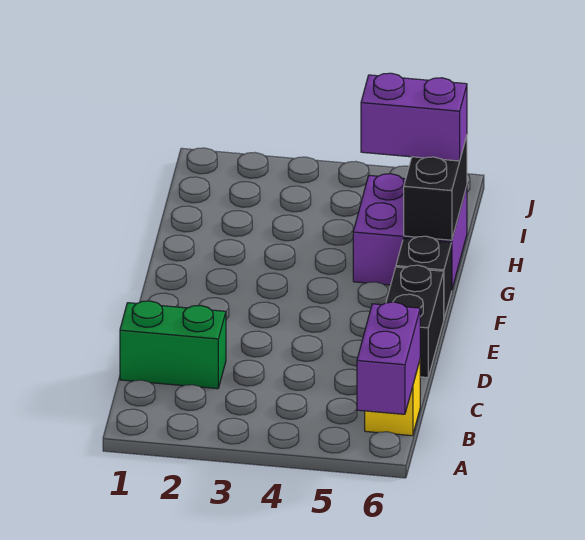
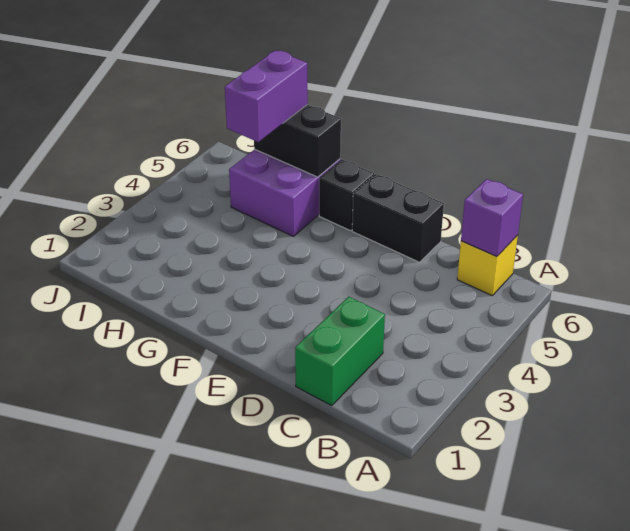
purple 1x2 brick [357,302,420,414] -> purple 1x1 brick [461,179,523,256]

